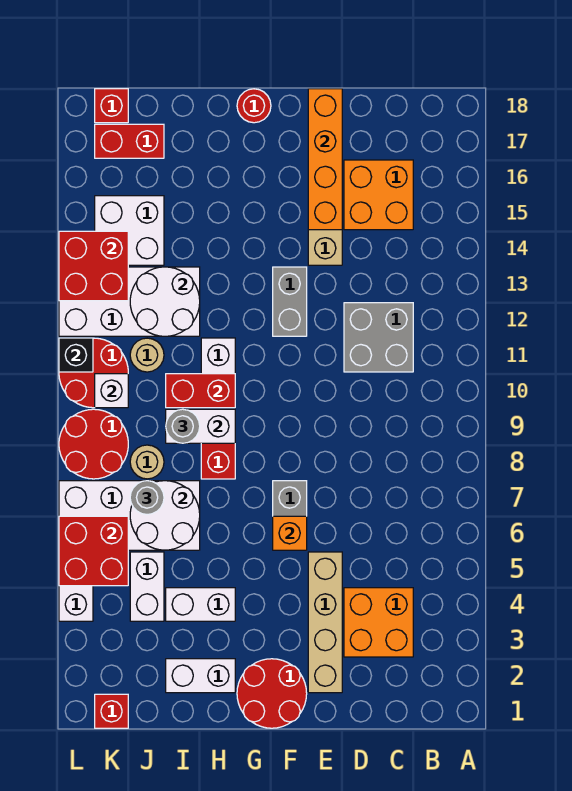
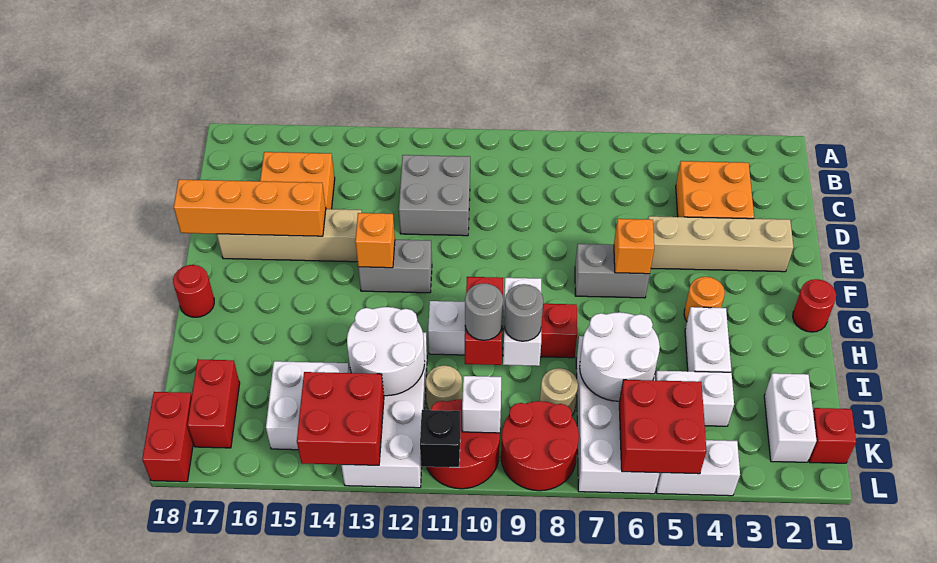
red 2x2 round brick [237,659,307,728] -> red 1x1 round brick [793,279,836,332]
none -> orange 1x1 brick [355,213,395,268]
none -> orange 1x1 round brick [684,277,725,321]
white 1x2 brick [166,659,235,693] -> white 1x2 brick moved to [764,373,817,462]
grey 1x1 round brick [130,481,164,514] -> grey 1x1 round brick moved to [465,283,503,340]
red 1x1 brick [95,89,128,123] -> red 1x2 brick [142,392,193,482]

